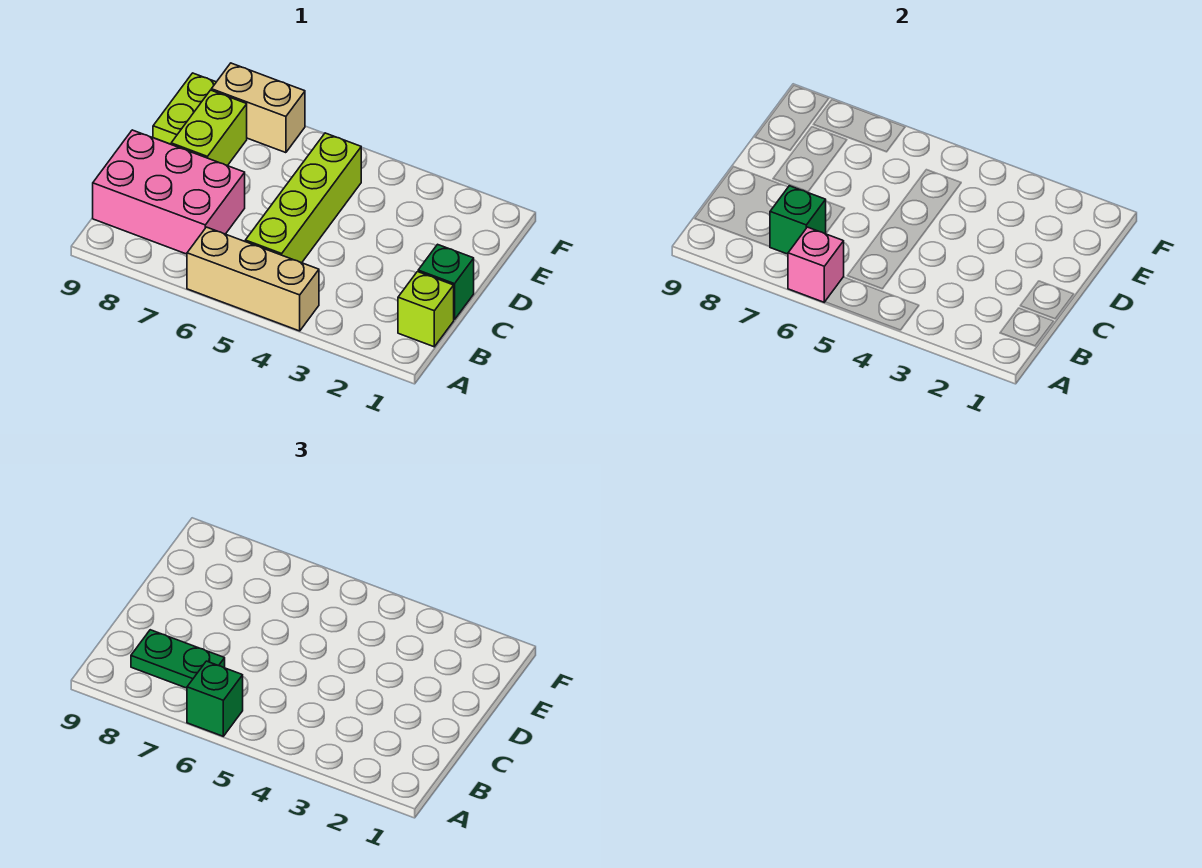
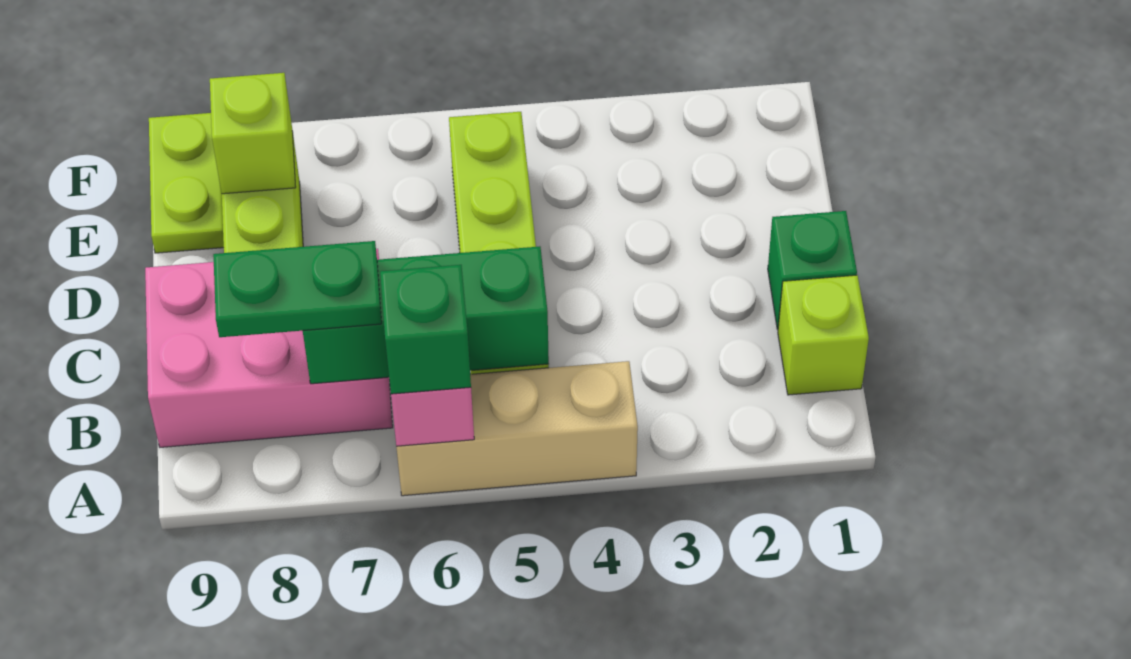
green 1x1 brick [770,186,826,254] -> green 1x3 brick [303,246,549,384]
none -> lime 1x1 brick [210,73,296,194]
tan 1x2 brick [211,63,305,153] -> none

